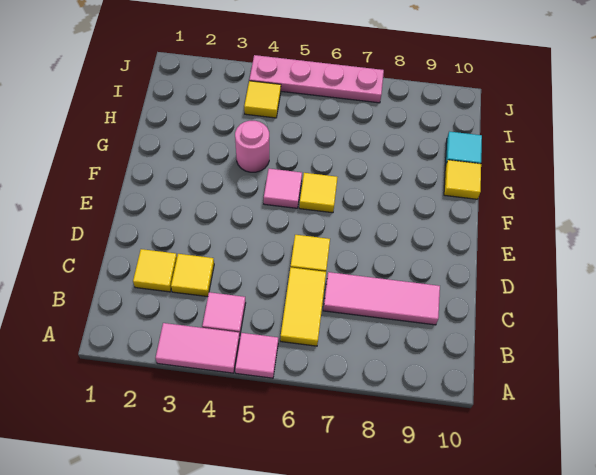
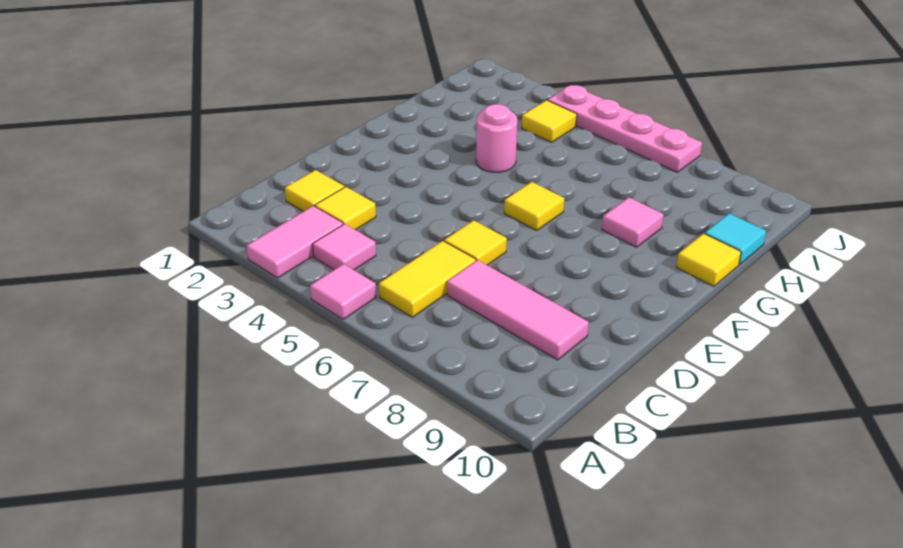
pink 1x2 tile [156,323,240,373] -> pink 1x2 tile turned to [247,206,343,278]
pink 1x1 tile [264,169,302,208] -> pink 1x1 tile moved to [602,197,664,247]

